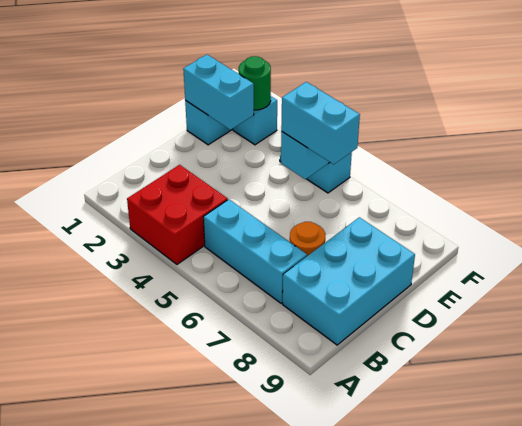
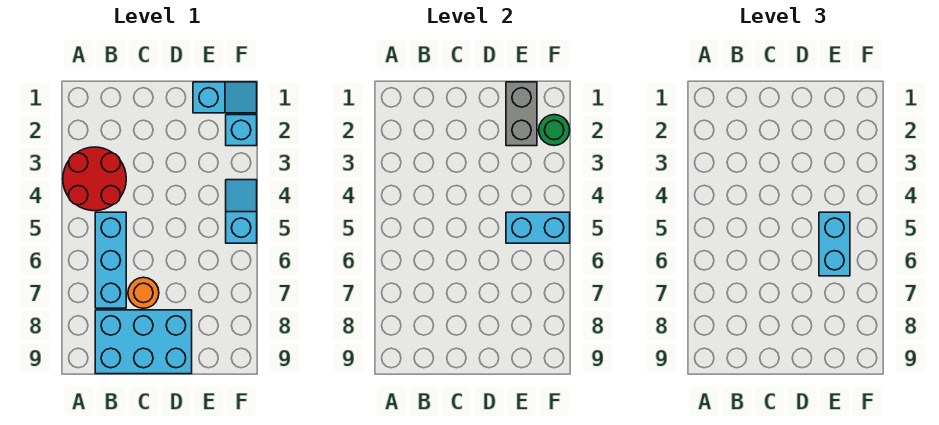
red 2x2 brick [127,165,228,264] -> red 2x2 round brick [63,147,126,211]
cyan 1x2 brick [183,55,254,130] -> grey 1x2 brick [506,82,537,146]

